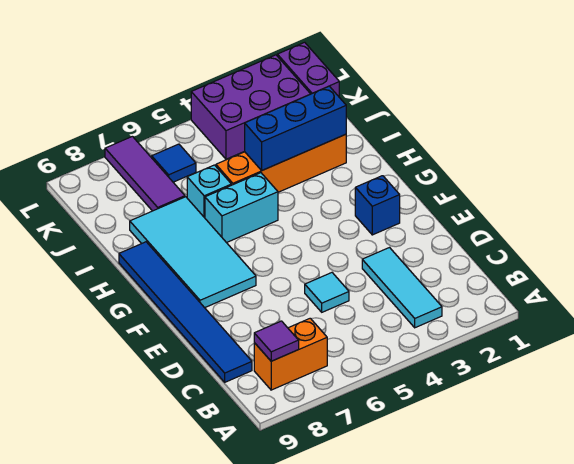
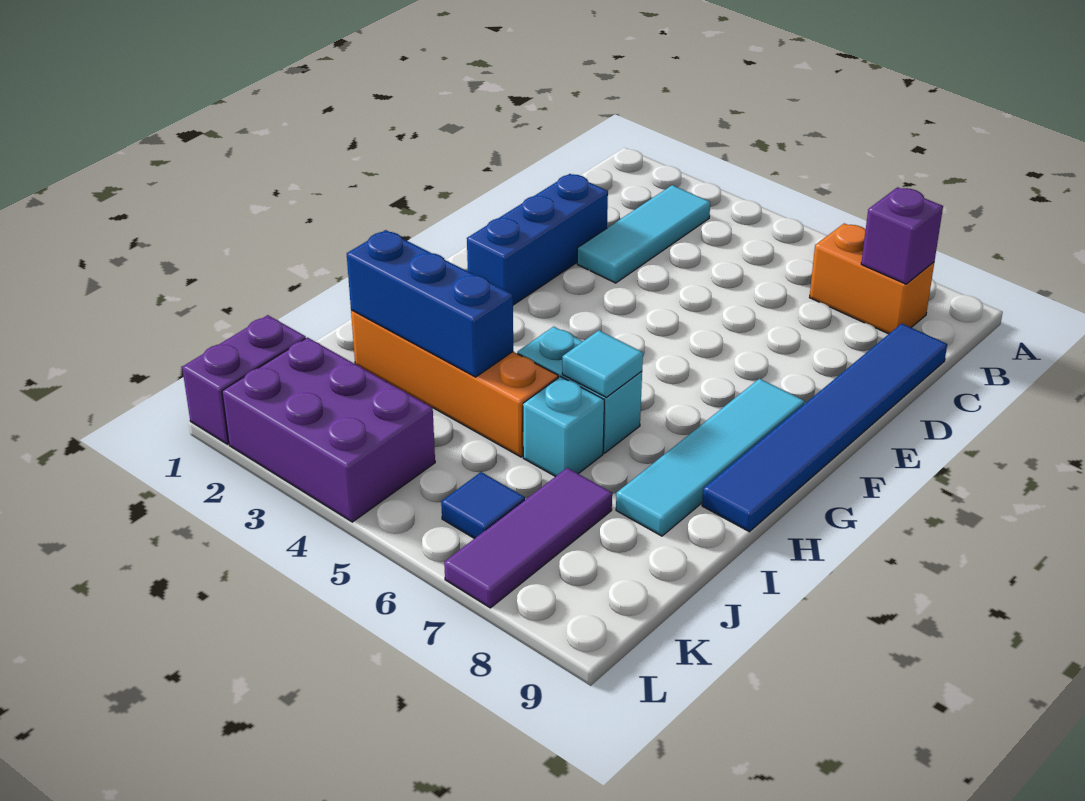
purple 1x1 tile [254,321,299,361] -> purple 1x1 brick [861,187,943,284]
cyan 1x1 tile [305,273,349,312] -> cyan 1x1 tile moved to [562,330,643,398]
blue 1x1 brick [355,176,400,235] -> blue 1x3 brick [467,174,608,305]
cyan 2x4 tile [130,197,256,308] -> cyan 1x4 tile [616,379,805,536]

